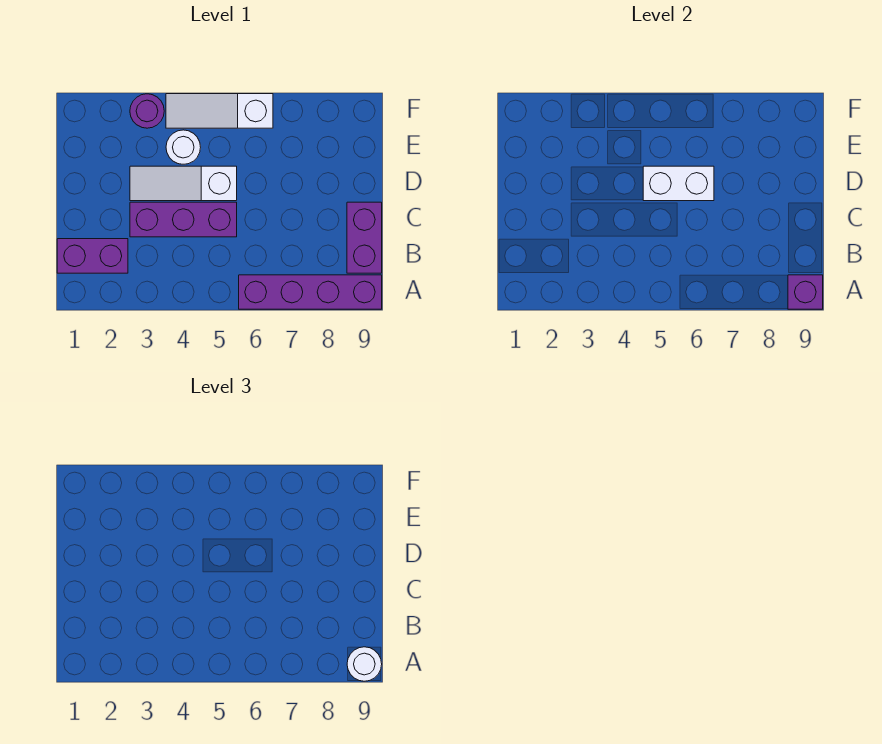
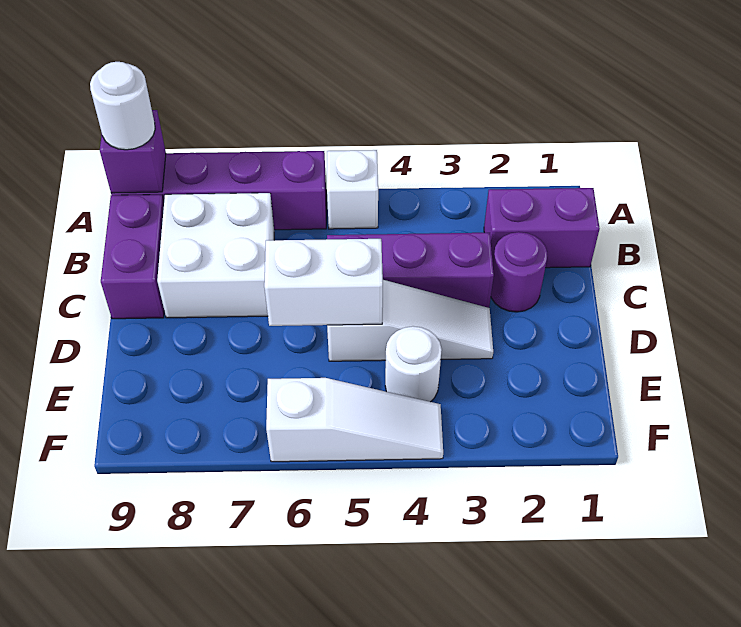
none -> white 1x1 brick [327,150,378,229]
none -> white 2x2 brick [157,193,274,318]
purple 1x1 round brick [130,94,164,128] -> purple 1x1 round brick moved to [491,232,547,312]

